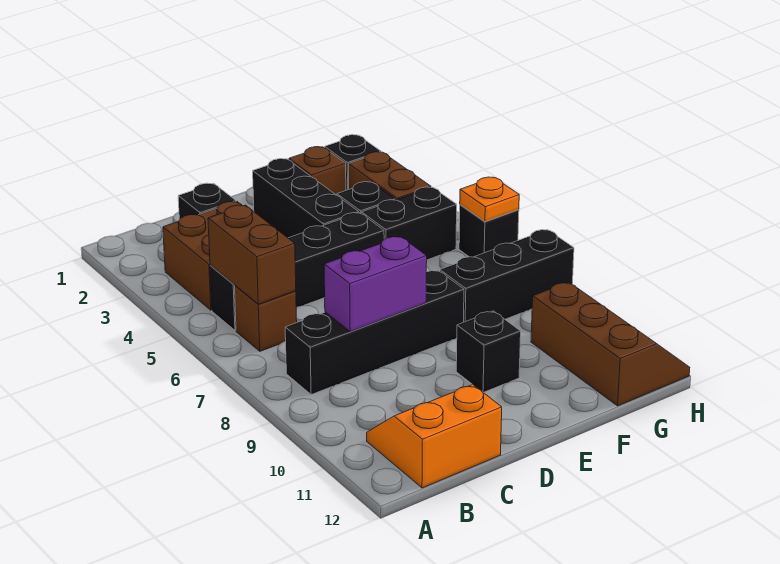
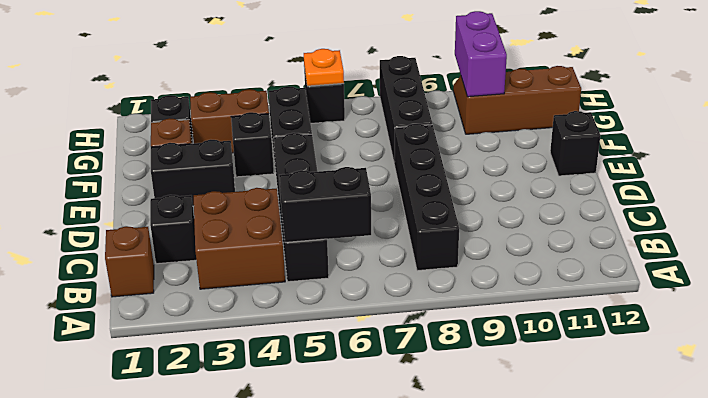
brown 1x2 brick [208,205,296,304] -> black 1x2 brick [279,167,371,242]
brown 1x1 brick [235,286,297,351] -> brown 1x1 brick moved to [105,226,154,297]
orange 2x2 slope [367,384,502,488] -> none
purple 1x2 brick [324,236,427,332] -> purple 1x2 brick moved to [455,11,507,97]
black 1x3 brick [253,159,359,238] -> black 1x2 brick [151,140,235,206]
black 1x1 brick [456,311,521,393] -> black 1x1 brick moved to [550,111,600,176]

